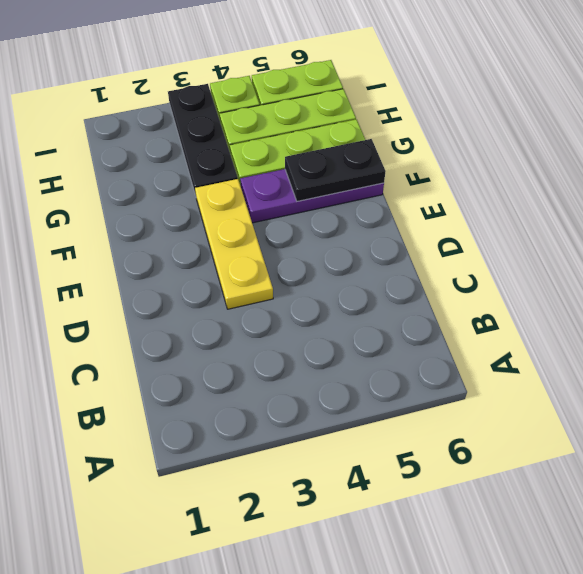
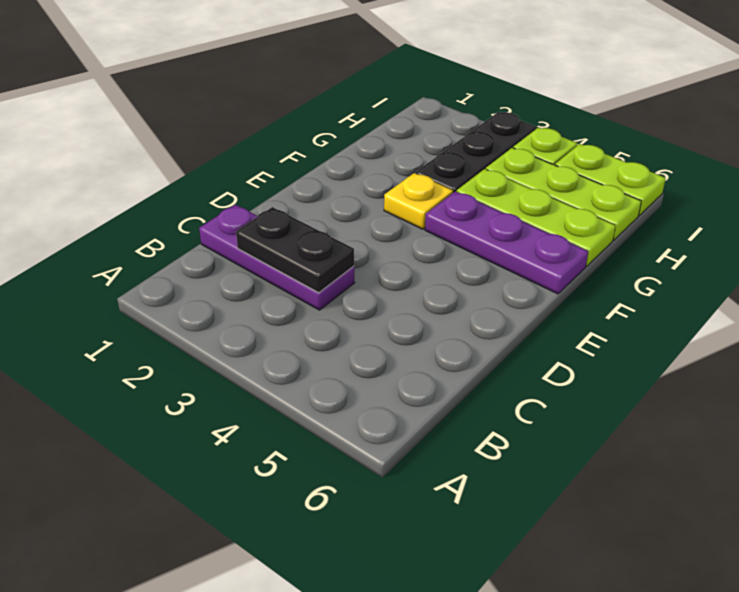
none -> purple 1x3 plate [199,205,355,310]
yellow 1x3 plate [195,179,273,309] -> yellow 1x1 plate [384,173,453,229]
black 1x2 plate [285,139,386,201] -> black 1x2 plate moved to [236,207,354,293]

